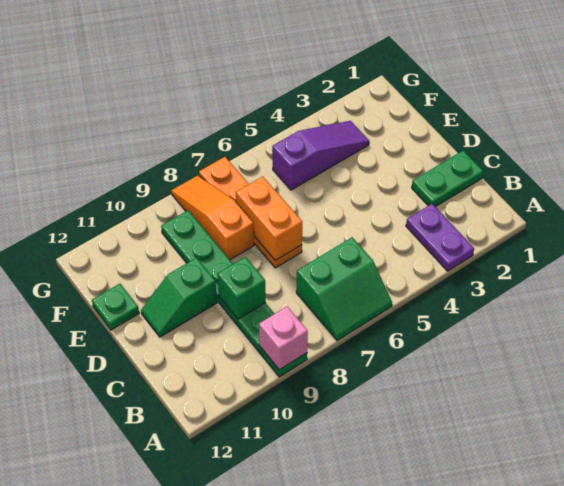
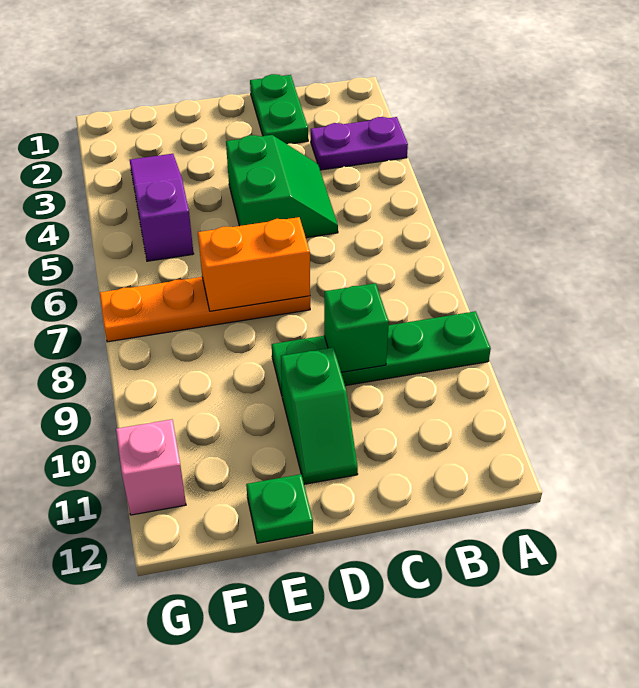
green 2x2 slope [296,237,392,341] -> green 2x2 slope moved to [226,135,338,238]
green 1x6 plate [161,210,307,377] -> green 1x4 plate [272,311,491,395]
pink 1x1 brick [259,307,308,370] -> pink 1x1 brick moved to [116,419,186,515]
orange 1x3 slope [171,176,254,260] -> none

